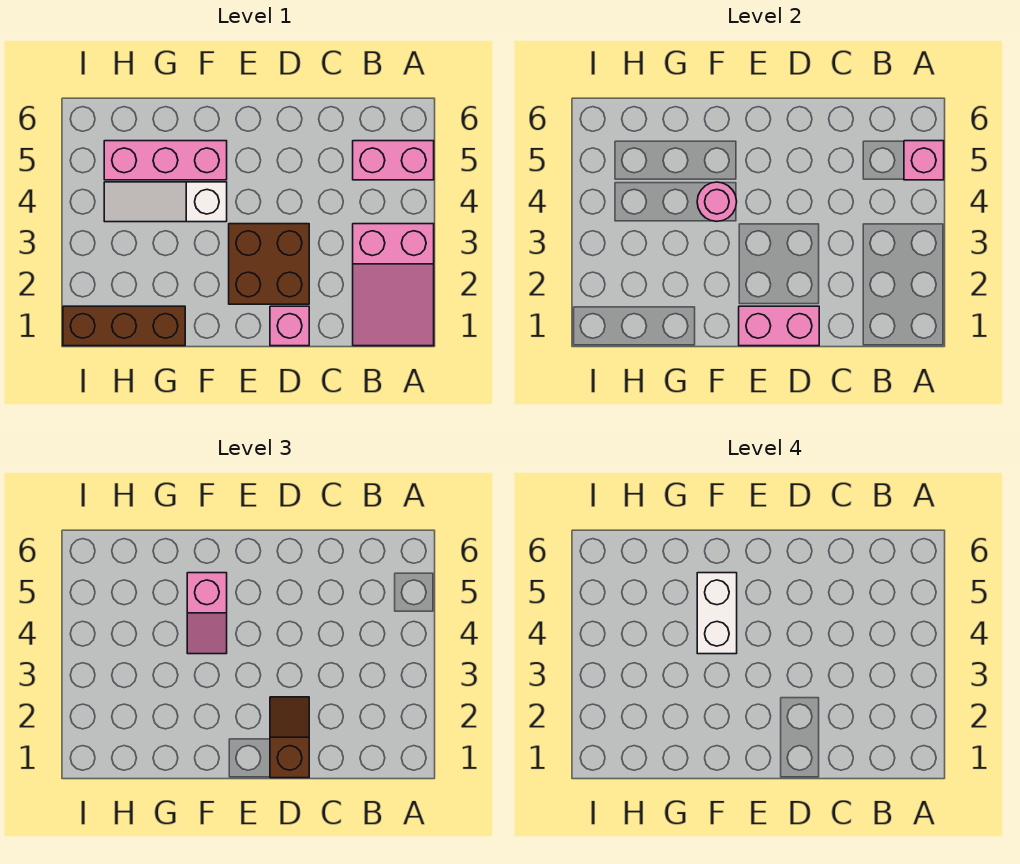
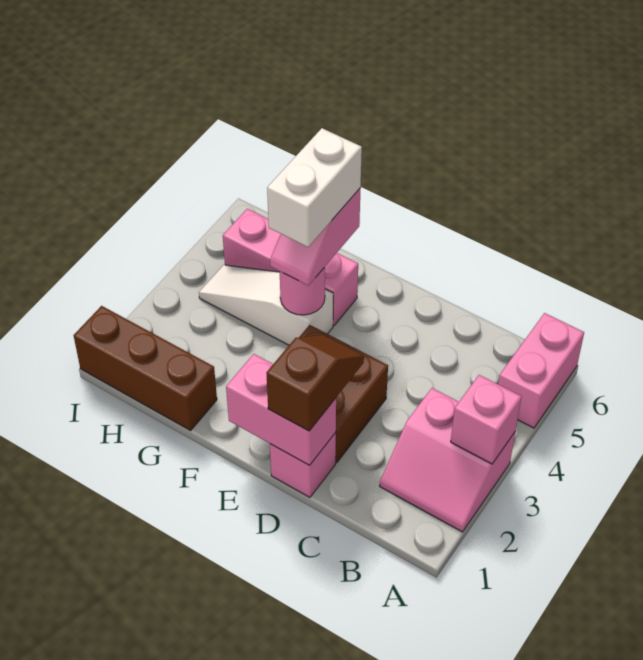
pink 2x3 slope [353,224,434,346] -> pink 2x2 slope [380,388,515,532]
pink 1x2 brick [353,141,434,180] -> pink 1x2 brick turned to [498,313,584,428]
pink 1x1 brick [904,141,944,180] -> pink 1x1 brick moved to [451,375,521,464]

